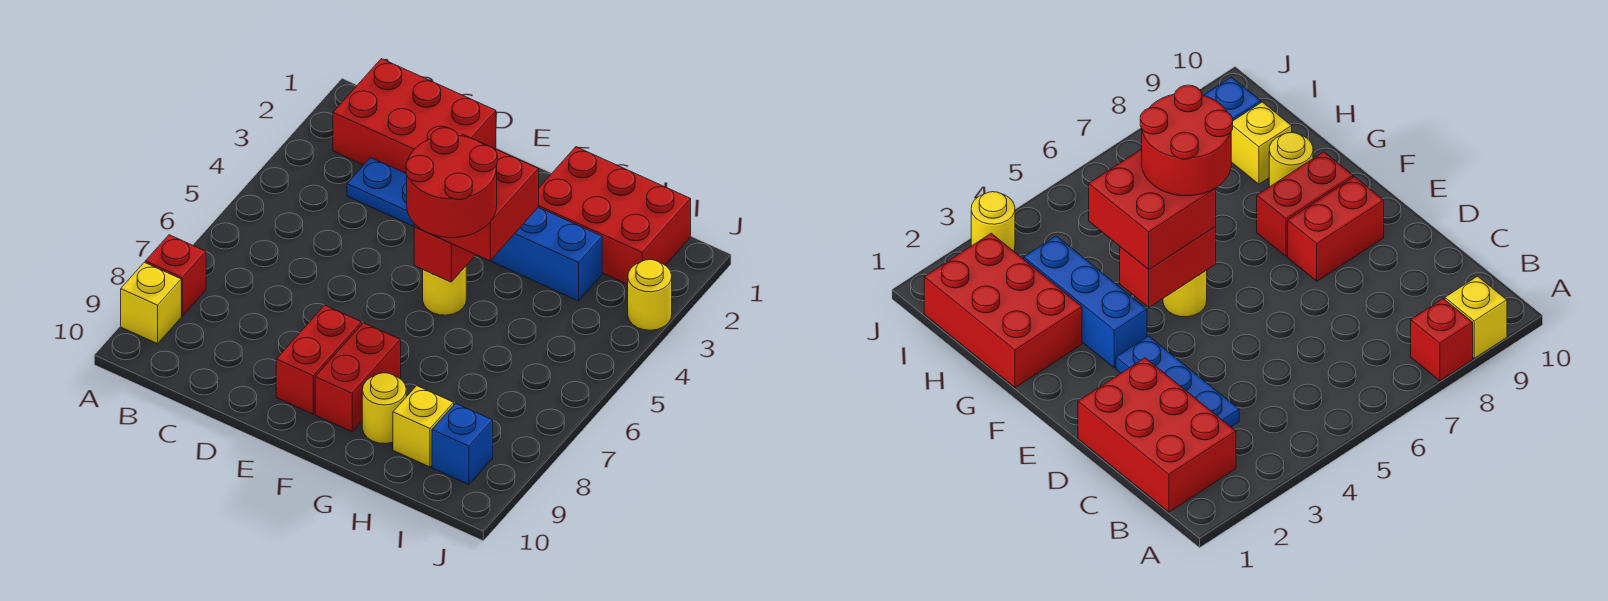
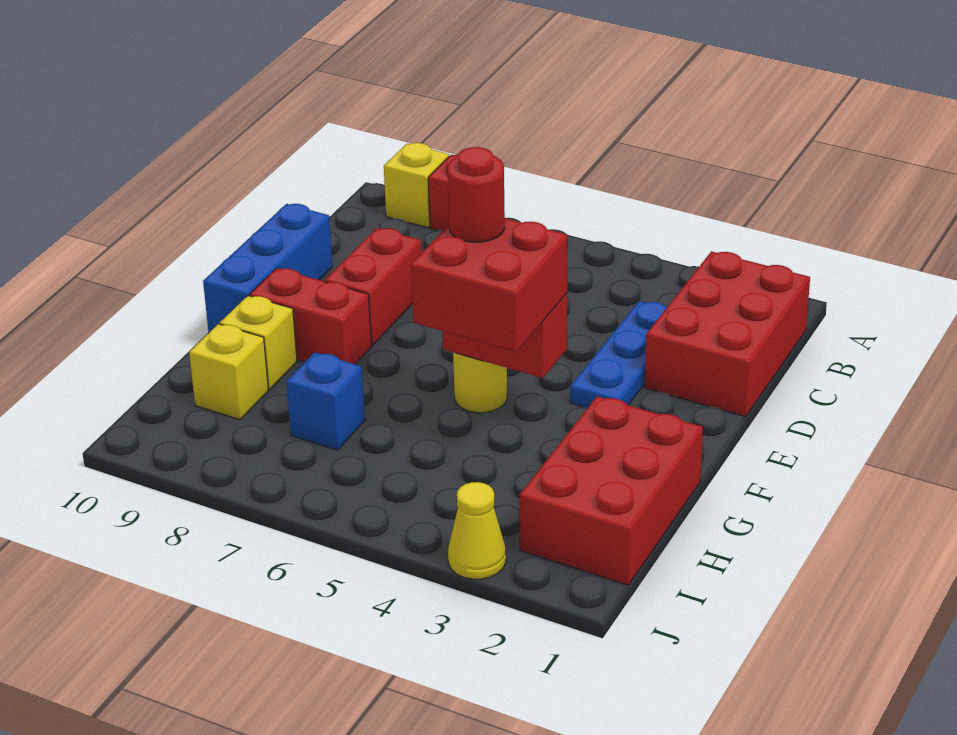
red 1x2 brick [276,305,362,414] -> red 1x2 brick turned to [325,228,422,346]
blue 1x3 brick [491,207,602,301] -> blue 1x3 brick moved to [203,204,333,332]
red 2x2 round brick [406,128,497,238] -> red 1x1 round brick [448,147,505,242]
yellow 1x1 round brick [362,373,406,444] -> yellow 1x1 brick [220,296,297,390]
blue 1x1 brick [432,403,493,485] -> blue 1x1 brick moved to [287,352,365,450]
yellow 1x1 round brick [628,260,672,330] -> yellow 1x1 cone [448,482,506,579]

